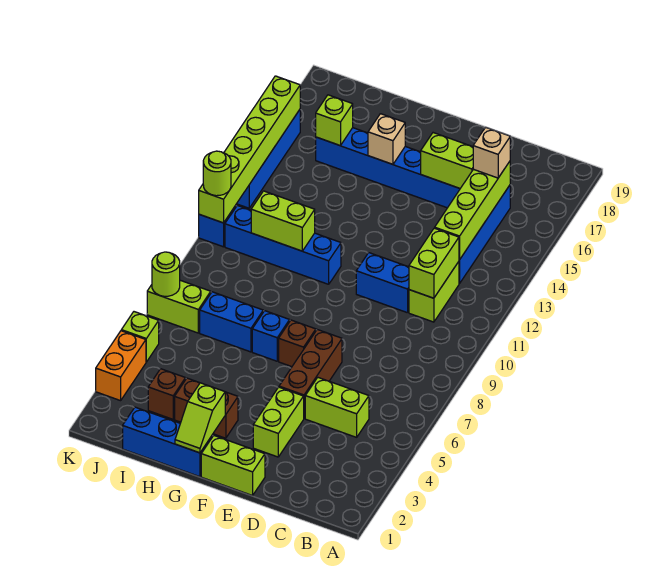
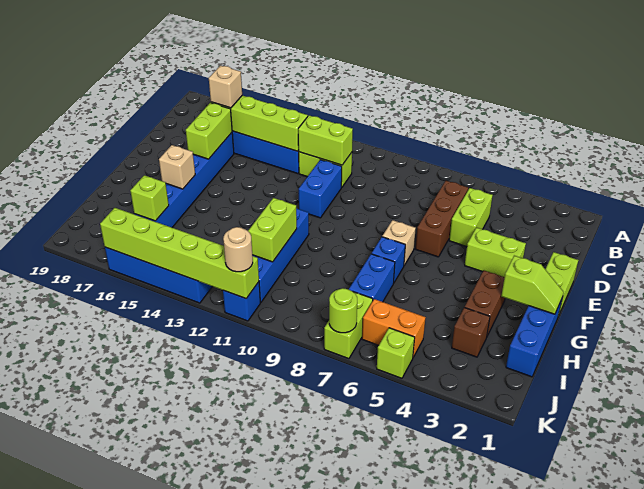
brown 1x3 brick [279,330,342,418] -> brown 1x3 brick turned to [416,181,468,257]
brown 1x1 brick [279,320,316,367] -> tan 1x1 brick [382,220,416,265]
orange 1x2 brick [96,331,146,401] -> orange 1x2 brick moved to [362,299,426,357]
lime 1x1 round brick [203,151,231,196] -> tan 1x1 round brick [223,227,253,272]

